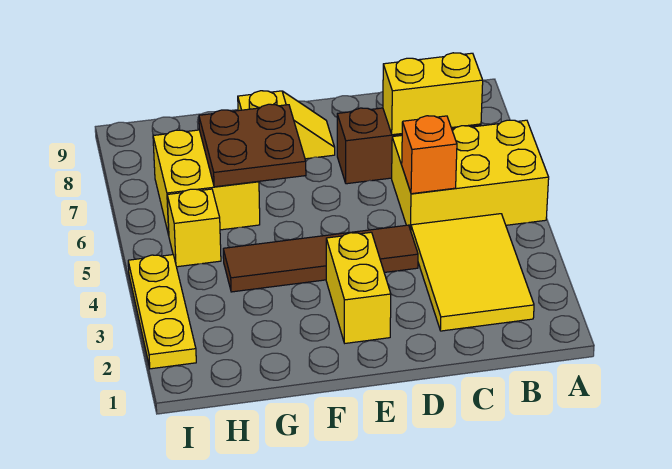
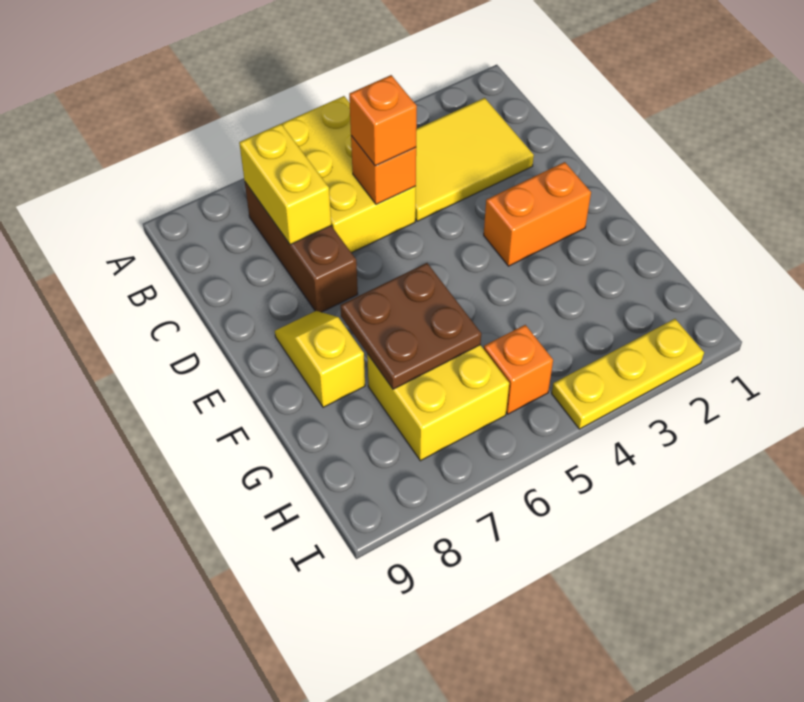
none -> orange 1x1 brick [349,75,417,166]
brown 1x4 tile [223,225,418,292] -> none
yellow 1x2 brick [326,232,391,343] -> orange 1x2 brick [484,162,591,266]
yellow 1x1 brick [167,189,221,267] -> orange 1x1 brick [484,325,553,414]

